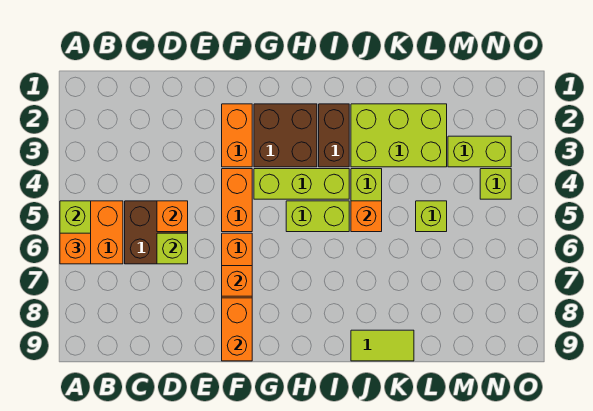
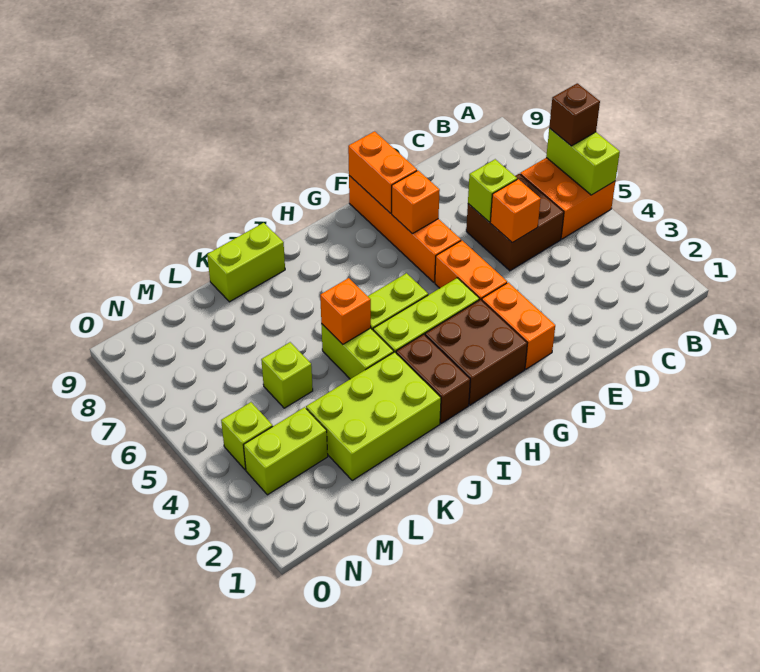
orange 1x1 brick [60,233,91,264] -> brown 1x1 brick [549,83,600,146]
lime 1x2 tile [351,330,414,361] -> lime 1x2 brick [207,223,285,302]

